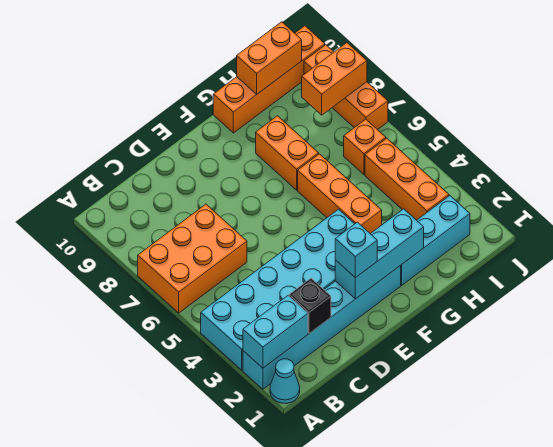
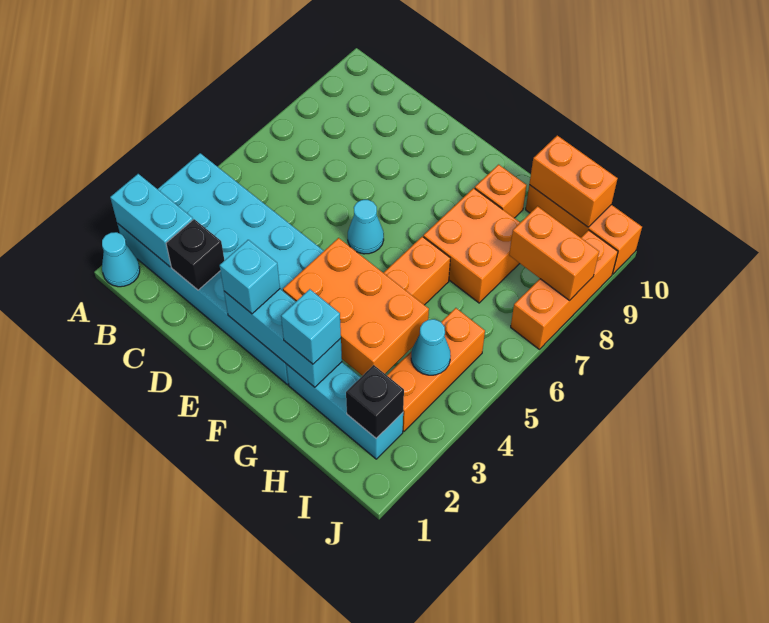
orange 2x3 brick [138,204,247,313] -> orange 2x3 brick moved to [283,238,429,376]
none -> cyan 1x1 cone [348,200,384,254]
none -> cyan 1x1 brick [281,289,341,364]
orange 1x2 brick [256,116,319,190] -> orange 2x2 brick [423,188,520,303]
orange 1x4 brick [213,26,325,133] -> orange 1x3 brick [526,185,642,274]
none -> black 1x1 brick [346,365,404,438]
none -> cyan 1x1 cone [411,319,451,375]
orange 1x1 brick [344,119,386,174] -> orange 1x1 brick moved to [475,165,527,218]

